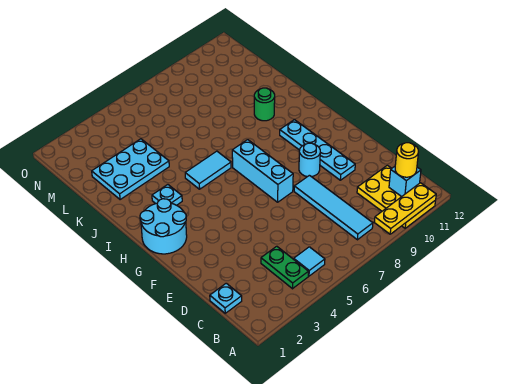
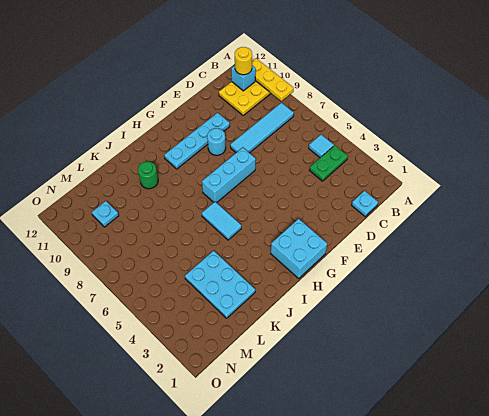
cyan 2x2 round brick [140,199,187,254] -> cyan 2x2 brick [271,219,327,278]
cyan 1x1 plate [152,185,182,205] -> cyan 1x1 plate moved to [92,201,119,227]

